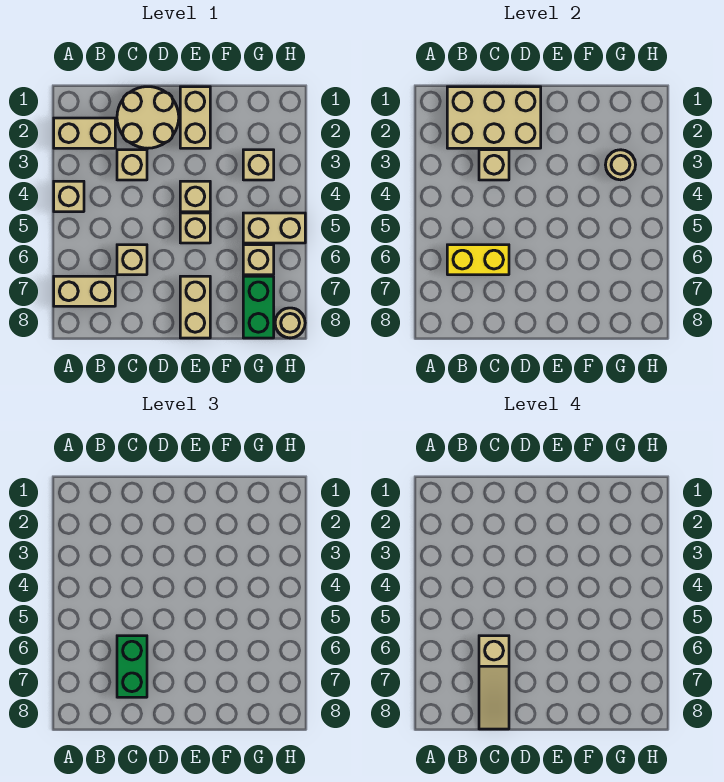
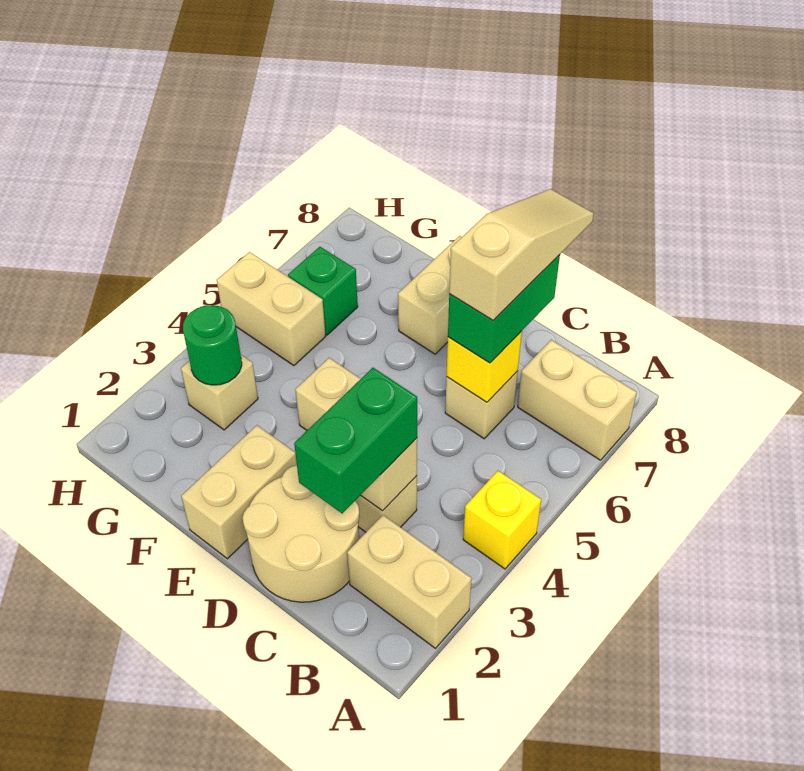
tan 1x1 brick [54,181,84,212] -> yellow 1x1 brick [463,471,541,569]
tan 2x3 brick [447,87,541,148] -> none
yellow 1x2 brick [447,245,509,275] -> yellow 1x1 brick [447,331,522,402]
tan 1x1 brick [180,213,210,243] -> none
tan 1x1 round brick [606,150,636,180] -> green 1x1 round brick [183,305,242,385]
tan 1x1 brick [243,245,274,275] -> green 1x1 brick [288,247,358,335]
green 1x2 brick [243,276,274,338] -> green 1x2 brick moved to [294,368,417,513]
tan 1x1 round brick [275,308,305,338] -> none

